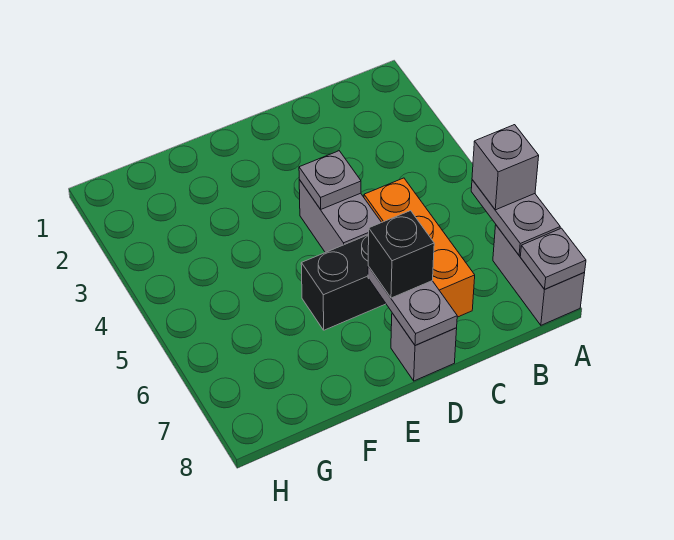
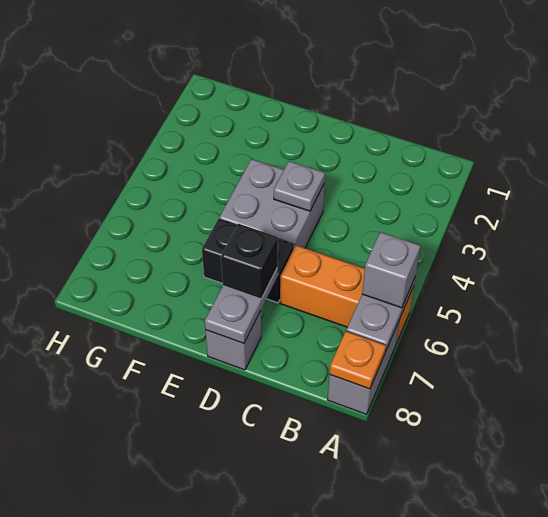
grey 1x1 plate [520,228,586,289] -> orange 1x1 plate [329,331,386,389]
orange 1x3 brick [364,178,475,317] -> orange 1x3 brick turned to [280,245,414,343]
grey 1x2 brick [299,180,381,253] -> grey 2x2 brick [219,159,325,248]

